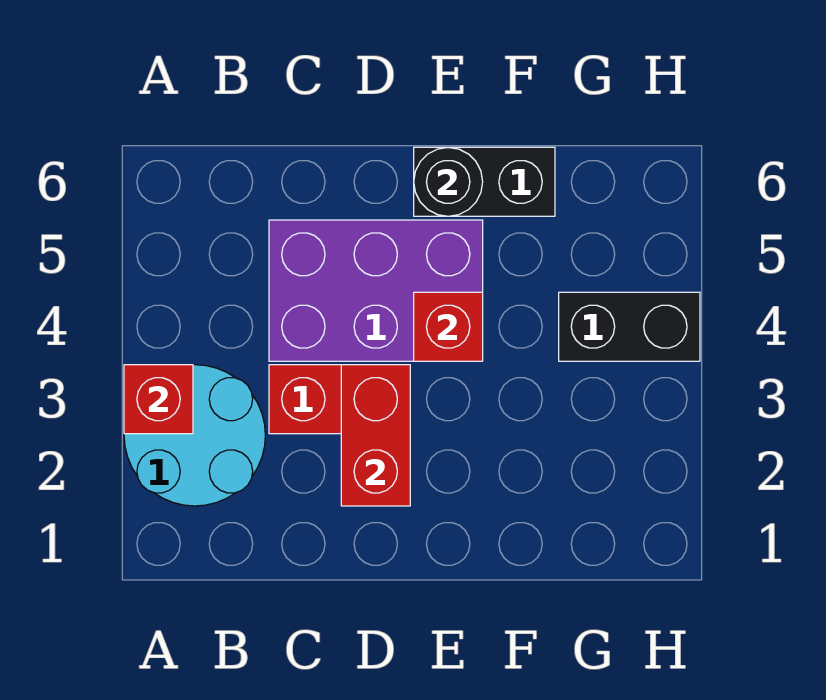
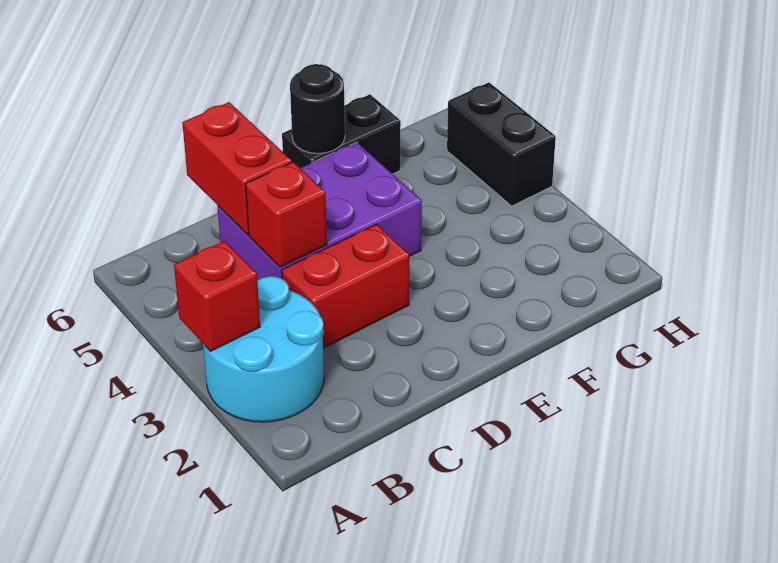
red 1x2 brick [341,365,410,506] -> red 1x2 brick moved to [182,102,292,235]
red 1x1 brick [414,292,483,361] -> red 1x1 brick moved to [246,162,327,267]
black 1x2 brick [559,292,700,361] -> black 1x2 brick turned to [447,83,556,206]

